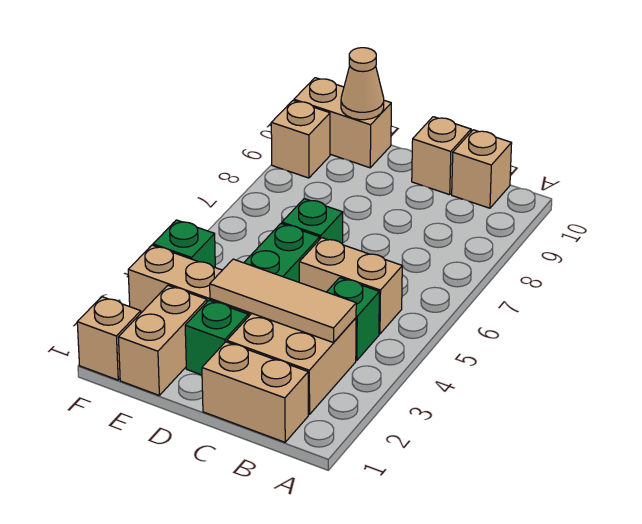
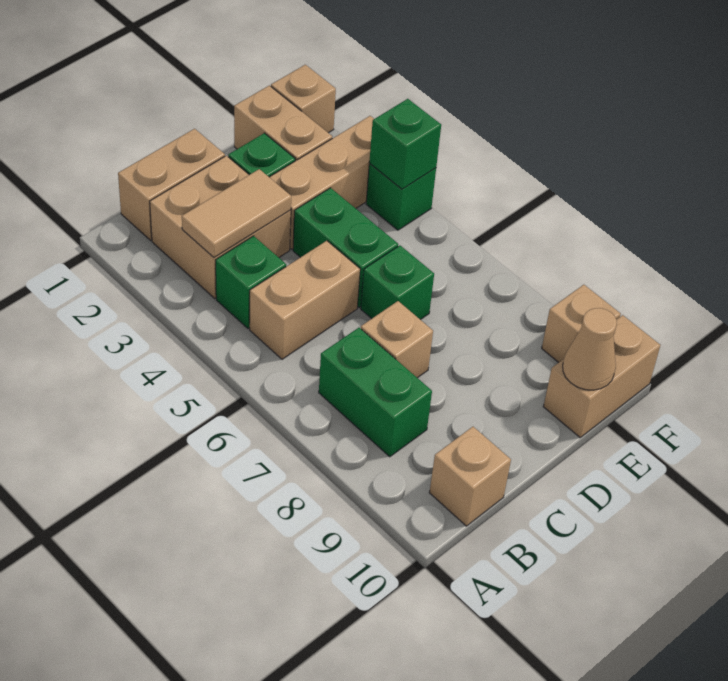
tan 1x3 tile [210,259,356,343] -> tan 1x2 tile [182,169,291,257]
none -> green 1x2 brick [319,328,432,457]
tan 1x1 brick [412,117,471,195] -> tan 1x1 brick moved to [361,301,433,378]
none -> green 1x1 brick [369,99,441,189]

